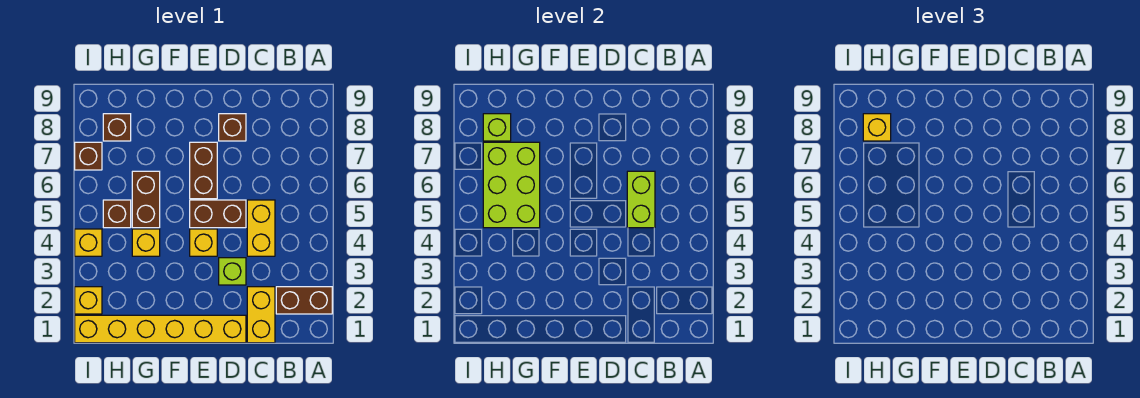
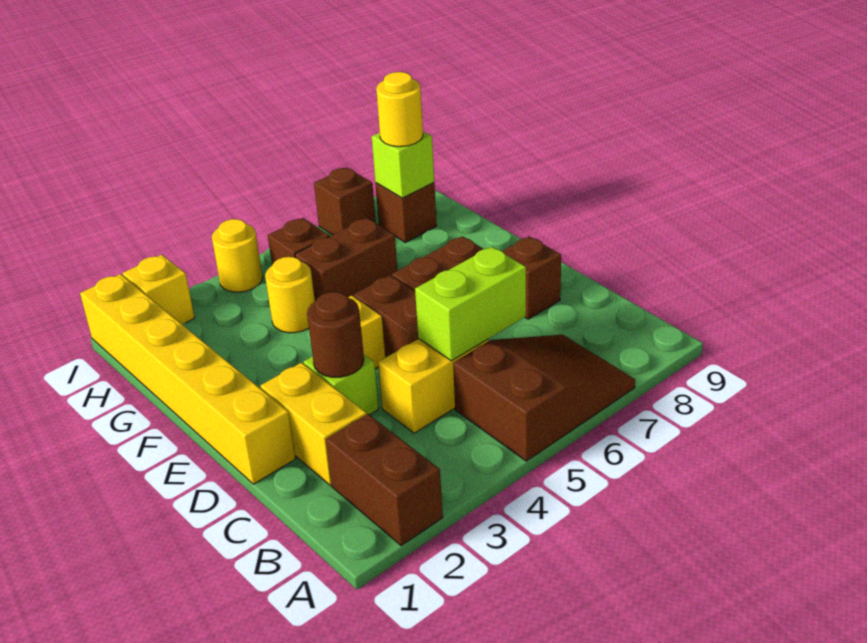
none -> brown 2x3 slope [453,335,635,461]
yellow 1x2 brick [247,287,275,343] -> yellow 1x2 brick turned to [260,363,366,485]
none -> brown 1x1 round brick [307,292,364,377]
yellow 1x1 brick [132,229,160,256] -> yellow 1x1 round brick [265,257,315,333]
lime 2x3 brick [483,142,540,228] -> none
yellow 1x1 brick [863,114,891,141] -> yellow 1x1 round brick [376,72,423,147]
yellow 1x1 brick [75,229,102,256] -> yellow 1x1 round brick [212,219,263,292]

